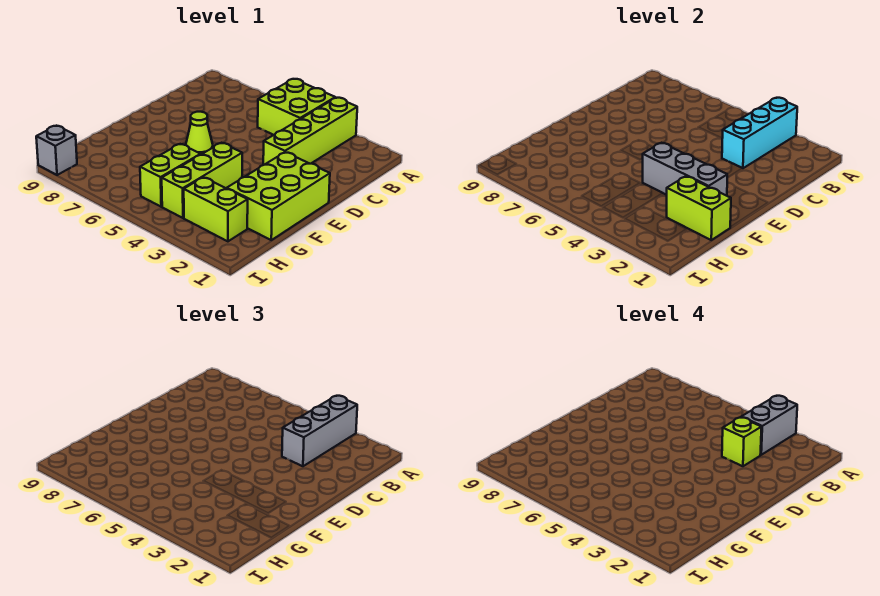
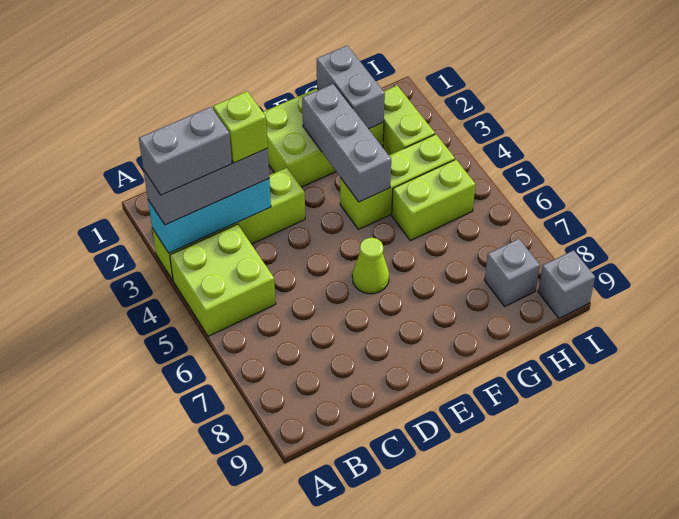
lime 1x2 brick [667,176,731,240] -> grey 1x2 brick [317,45,385,129]
none -> grey 1x1 brick [484,239,540,306]

